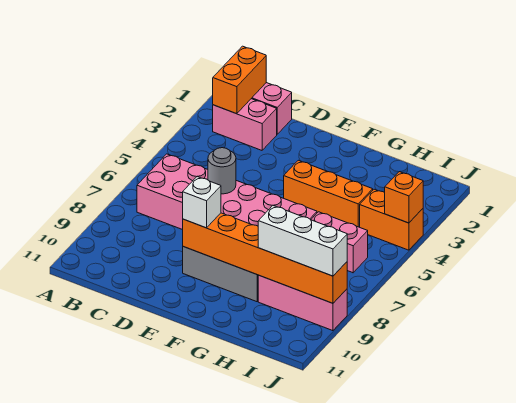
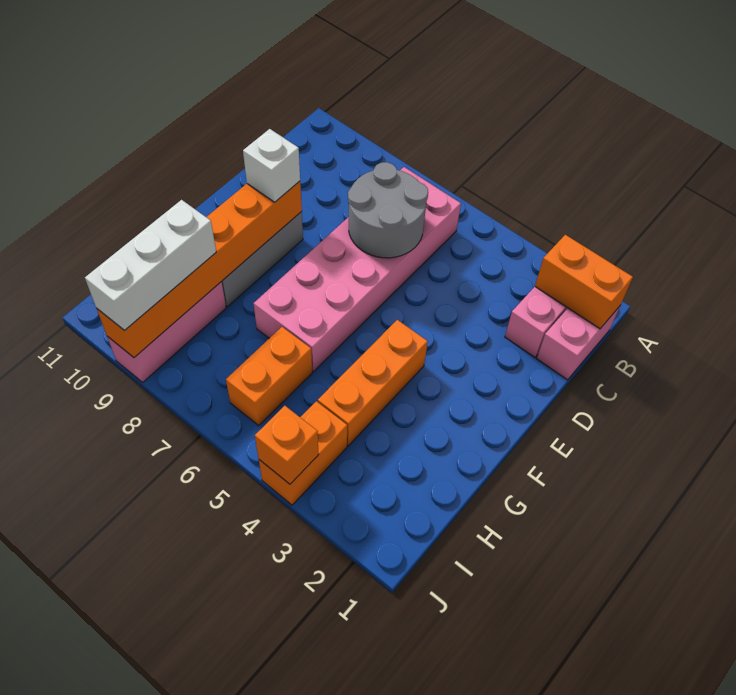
grey 1x1 round brick [208,148,236,194] -> grey 2x2 round brick [348,162,428,258]
pink 1x2 brick [311,212,368,273] -> orange 1x2 brick [226,327,312,425]

